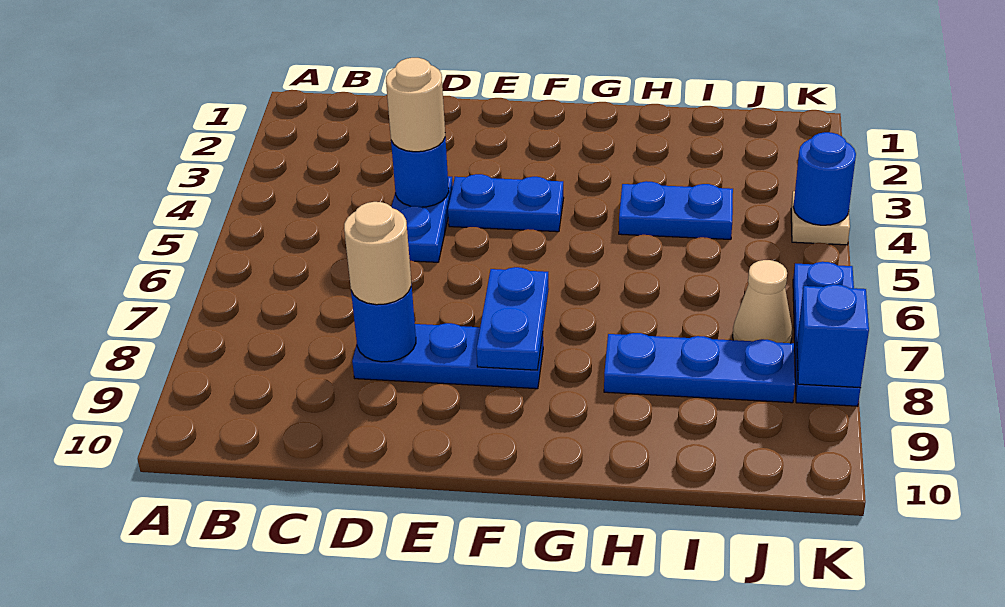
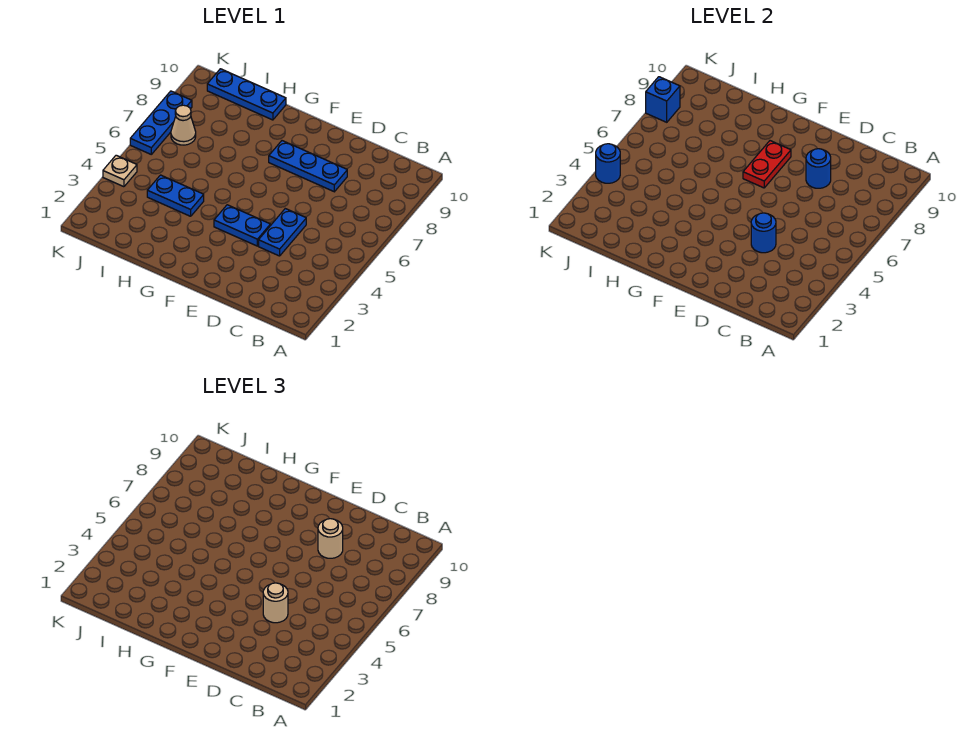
blue 1x2 plate [476,267,549,370] -> red 1x2 plate [743,141,791,188]
blue 1x3 plate [604,333,795,403] -> blue 1x3 plate moved to [207,69,286,120]

